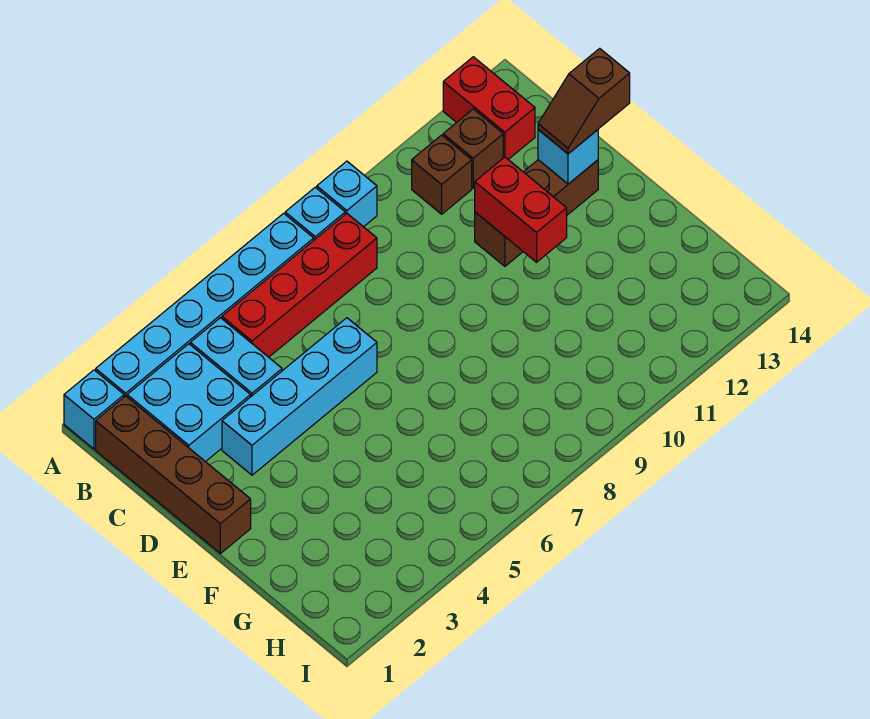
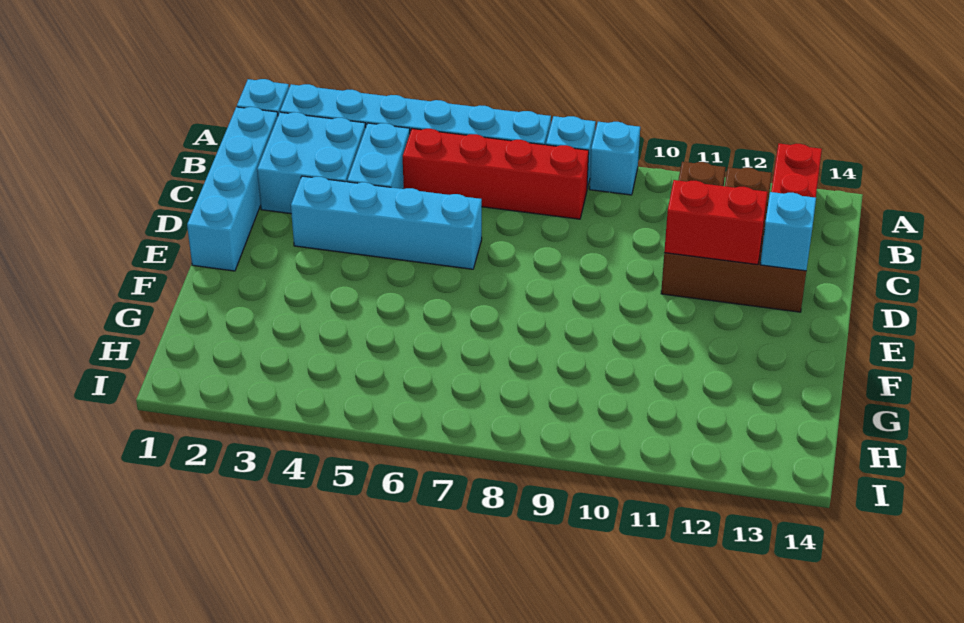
brown 1x4 brick [96,396,251,553] -> cyan 1x4 brick [187,107,278,271]
red 1x2 brick [475,157,567,262] -> red 1x2 brick turned to [664,180,768,265]
brown 1x2 slope [538,48,630,154] -> none

